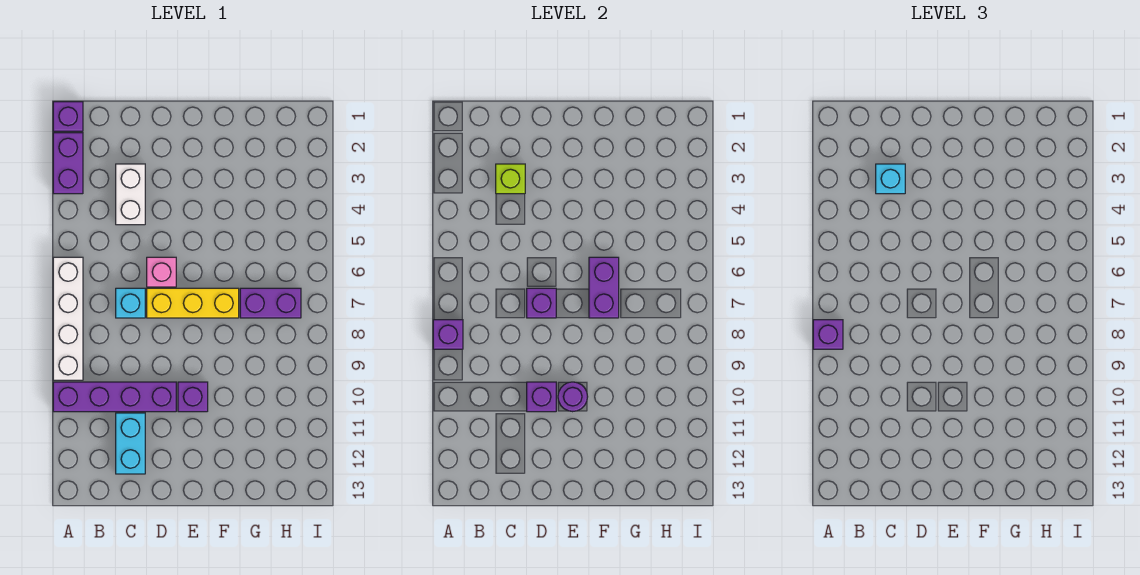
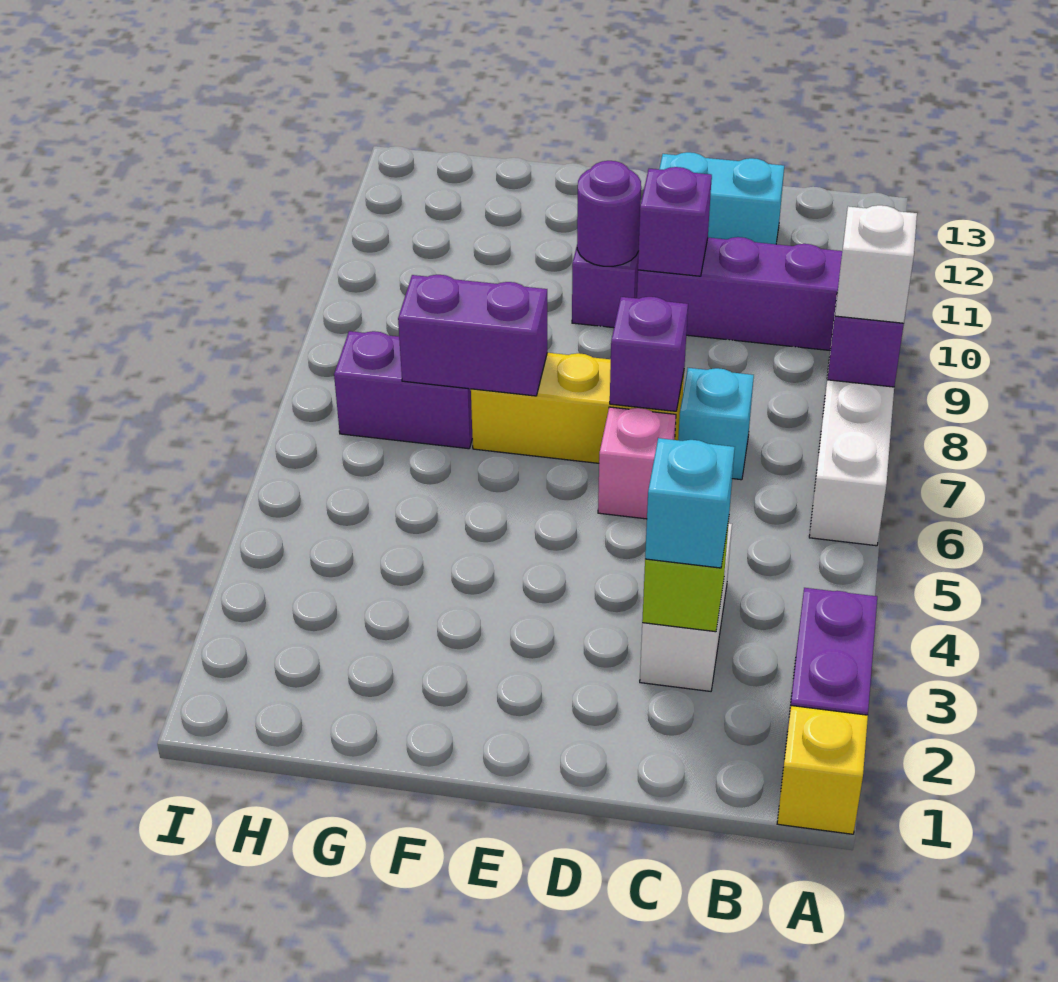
purple 1x1 brick [53,102,83,131] -> yellow 1x1 brick [777,706,868,834]
purple 1x1 brick [813,320,843,349] -> white 1x1 brick [835,205,917,323]
cyan 1x2 brick [116,413,145,474] -> cyan 1x2 brick turned to [659,152,784,244]
purple 1x2 brick [589,257,619,318] -> purple 1x2 brick turned to [398,275,547,396]

